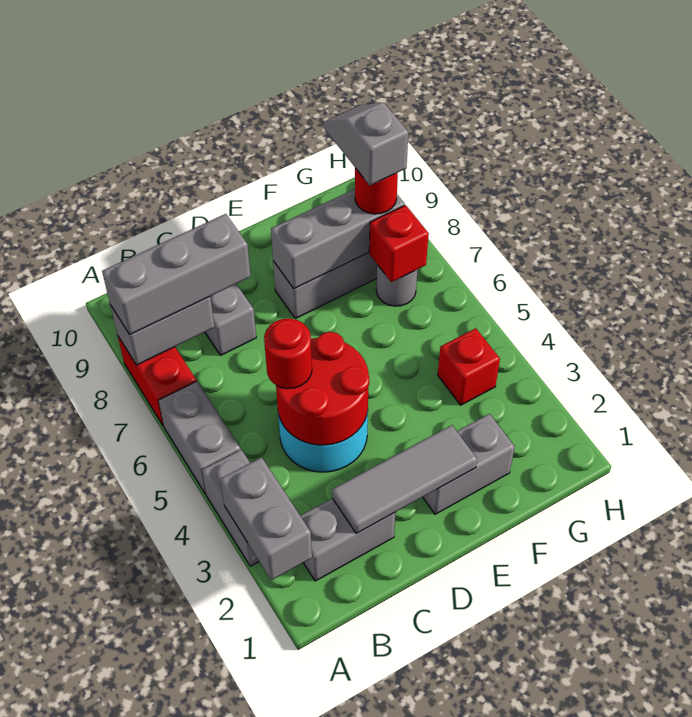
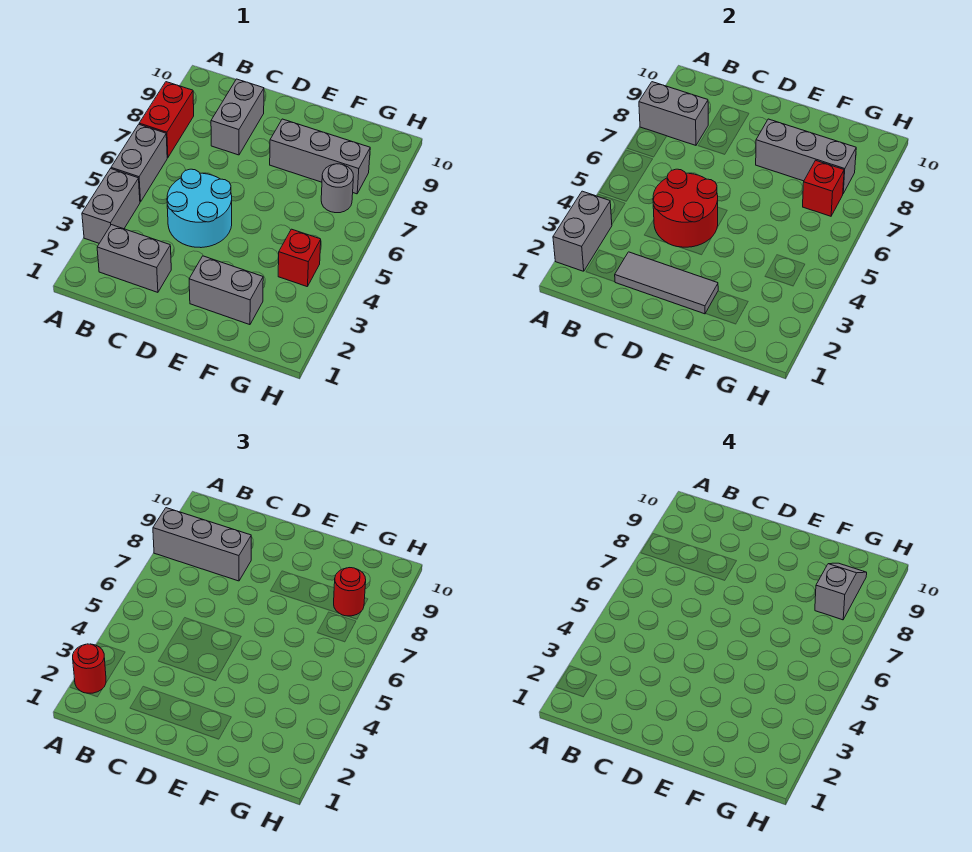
red 1x1 round brick [264,319,312,389] -> red 1x1 round brick moved to [73,644,106,693]

